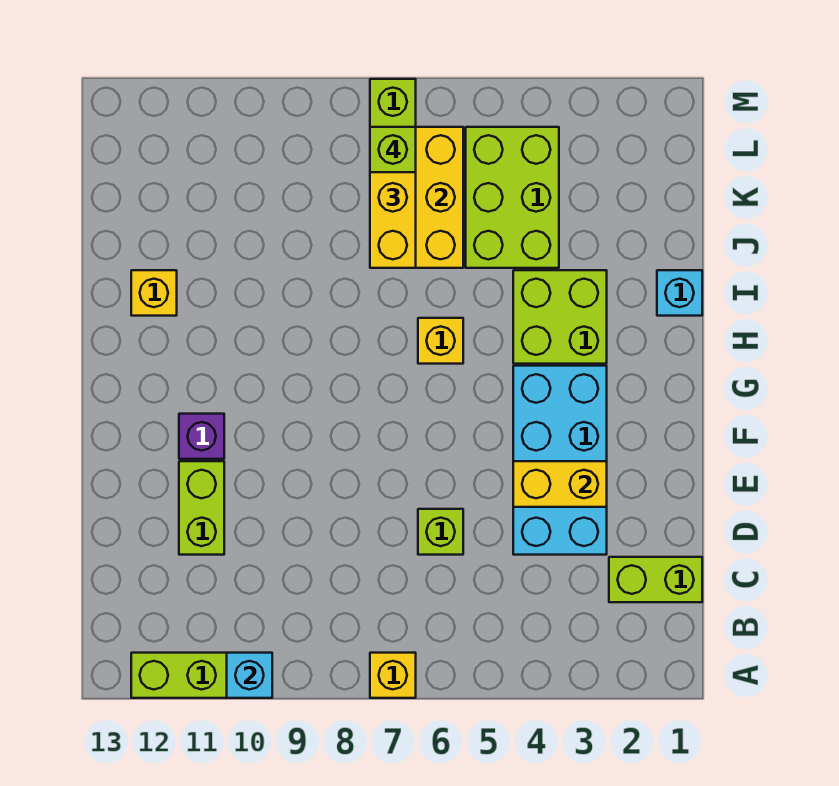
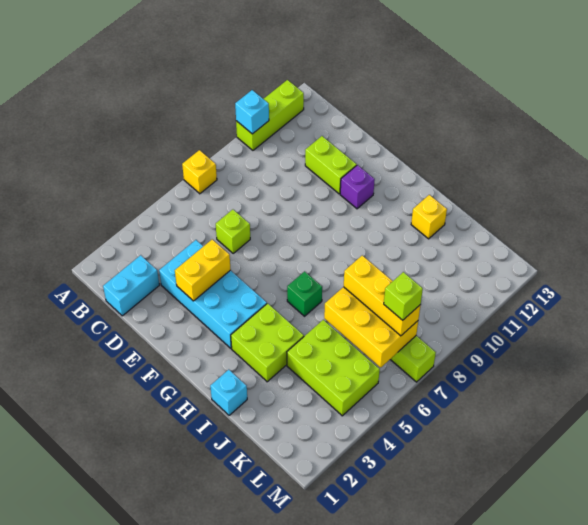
lime 1x2 brick [609,557,702,602] -> cyan 1x2 brick [103,255,159,316]
yellow 1x1 brick [418,318,463,364] -> green 1x1 brick [287,271,322,316]

